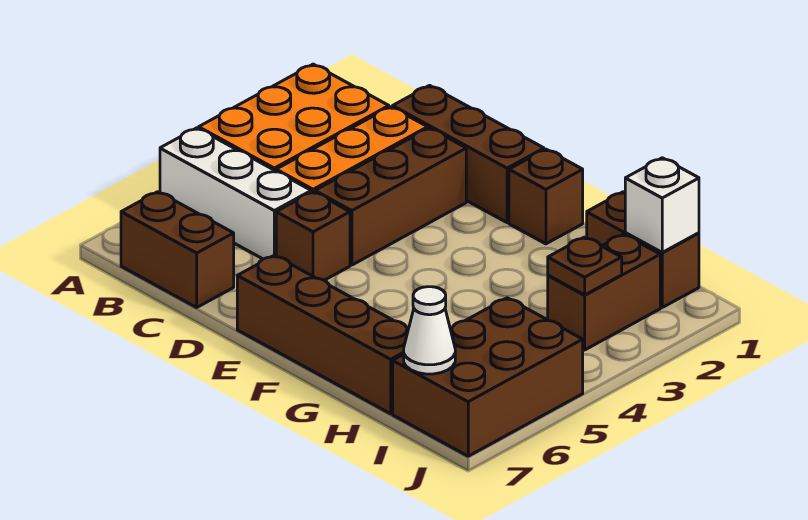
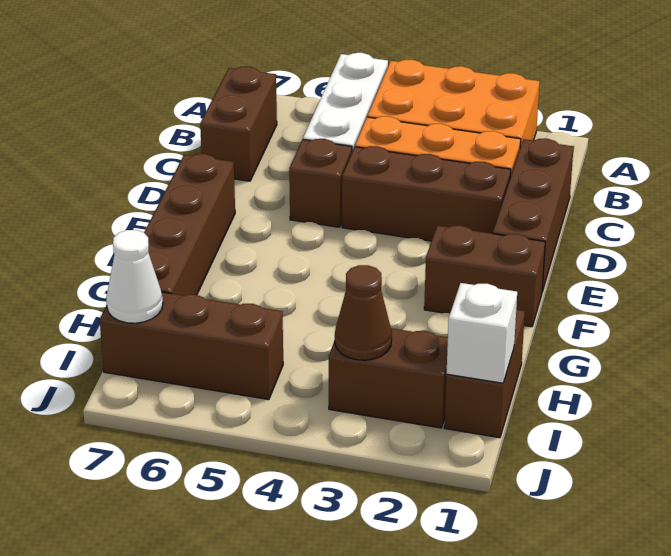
brown 1x1 brick [509,149,583,244] -> brown 1x2 brick [424,226,545,327]
brown 1x1 plate [548,237,622,295] -> brown 1x1 cone [335,265,392,360]
brown 2x3 brick [393,298,583,456] -> brown 1x3 brick [100,292,283,400]

